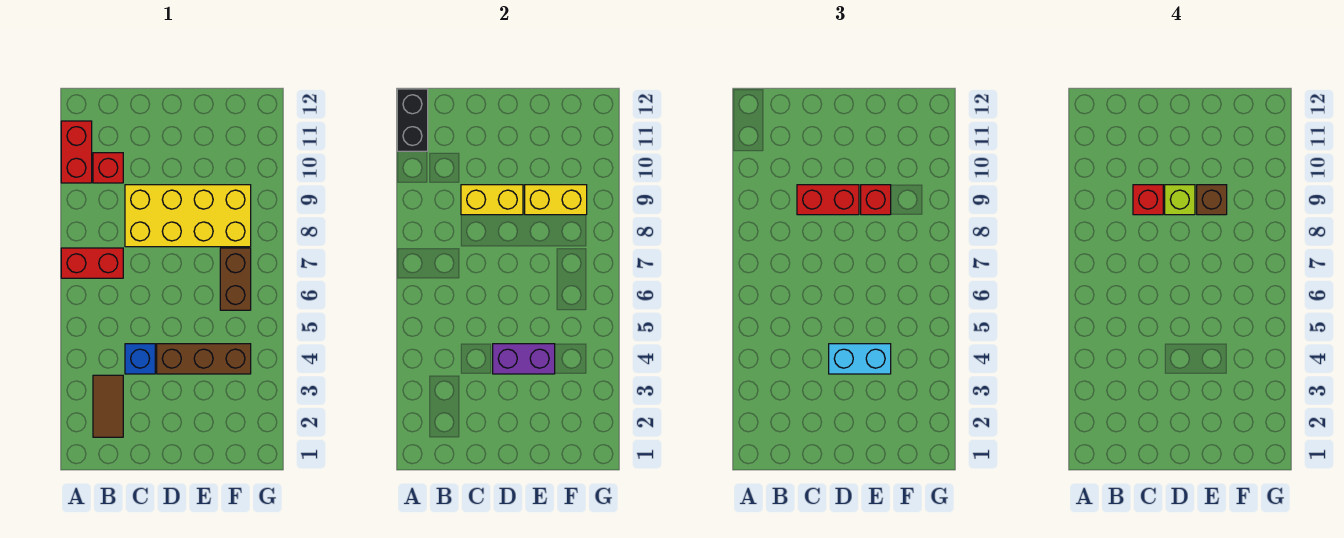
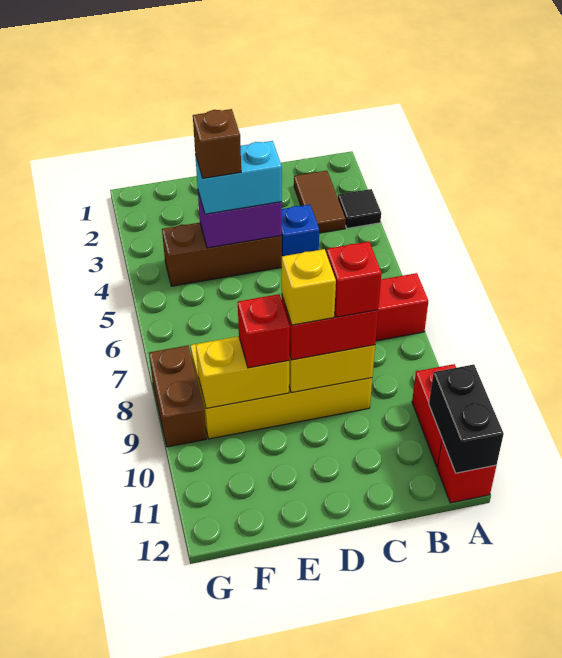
none -> black 1x1 tile [338,189,381,228]
red 1x1 brick [93,153,123,183] -> red 1x1 brick moved to [437,440,496,503]
lime 1x1 brick [1165,185,1195,215] -> yellow 1x1 brick [282,249,336,325]
brown 1x1 brick [1197,185,1227,215] -> brown 1x1 brick moved to [193,109,241,178]
brown 1x2 brick [220,248,251,310] -> brown 1x2 brick moved to [149,345,206,447]

